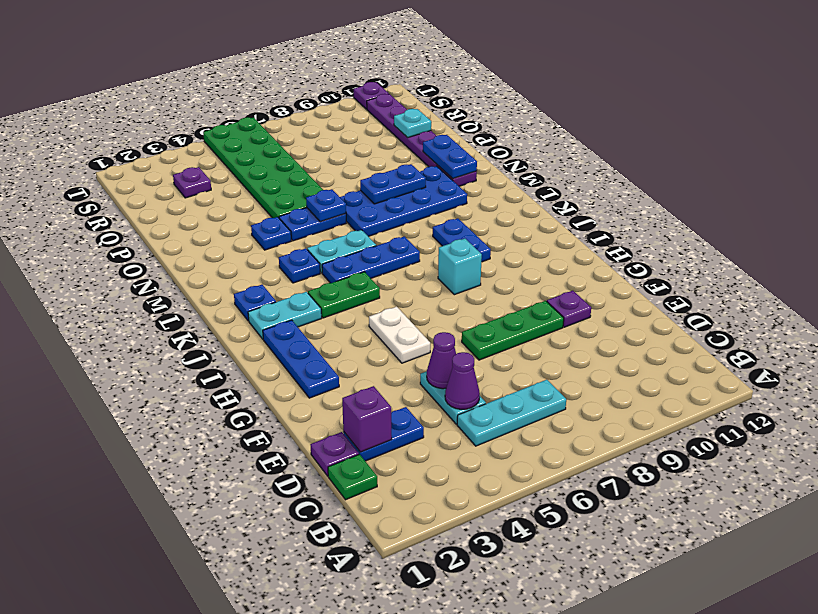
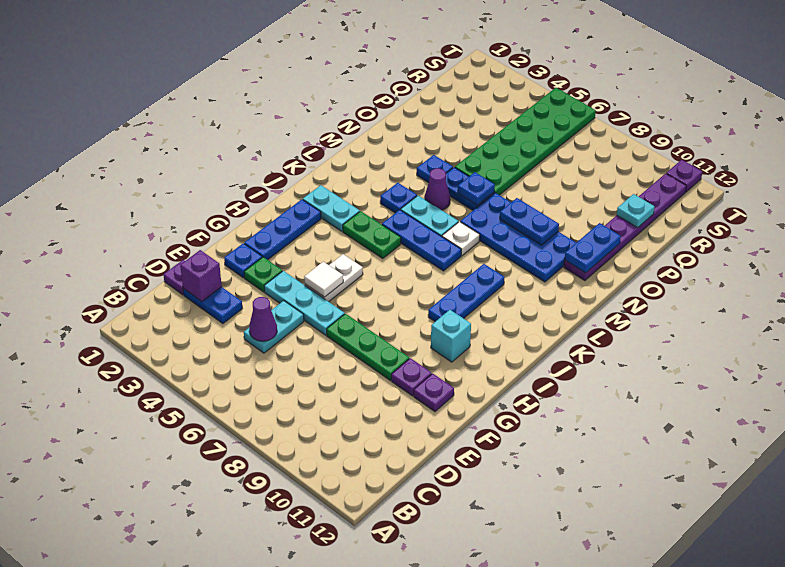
green 1x1 plate [328,454,377,500] -> green 1x1 plate moved to [244,257,282,292]
cyan 1x3 plate [457,380,566,446] -> cyan 1x3 plate moved to [264,271,345,335]
purple 1x1 cone [427,332,456,389] -> purple 1x1 cone moved to [424,168,450,210]
none -> white 1x1 tile [304,262,343,297]
cyan 1x1 brick [438,239,482,295] -> cyan 1x1 brick moved to [431,310,471,362]
blue 1x2 plate [433,218,491,262] -> blue 1x3 plate [428,264,505,322]
blue 1x1 plate [234,285,276,321] -> blue 1x1 plate moved to [224,243,262,278]
none -> white 1x1 plate [442,222,480,256]
purple 1x1 plate [173,167,211,198] -> purple 1x1 plate moved to [414,373,454,412]

